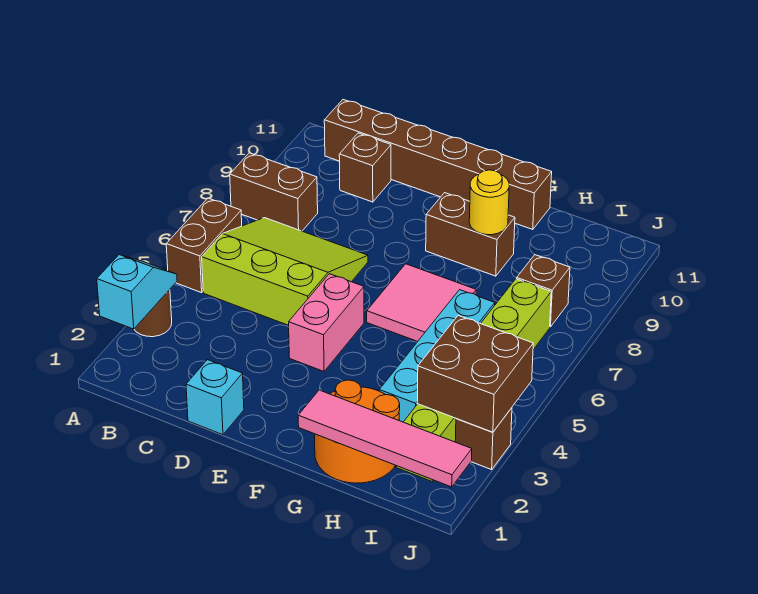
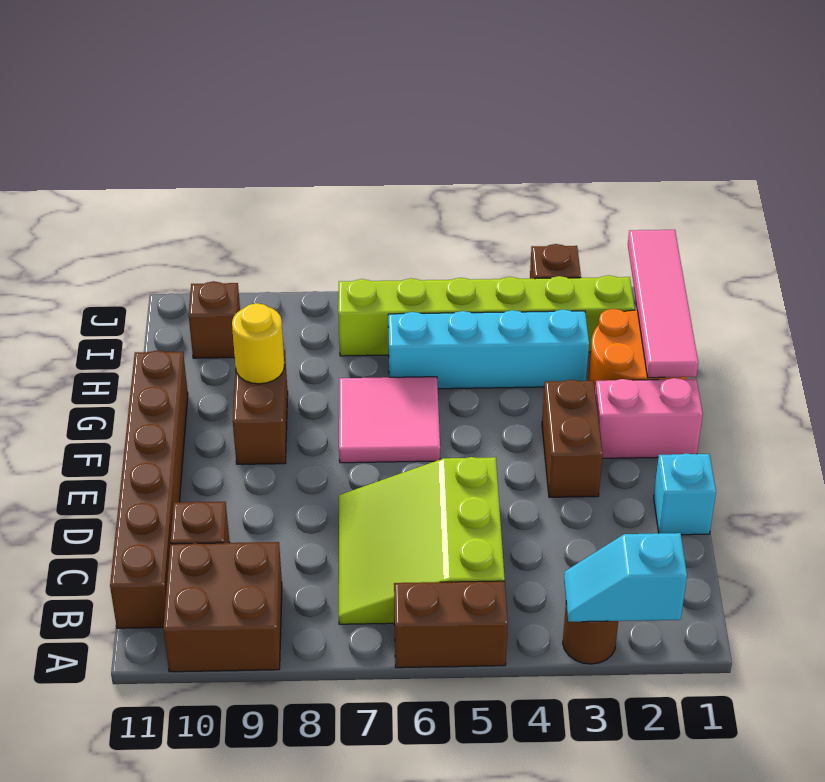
brown 1x2 brick [230,153,318,231] -> brown 1x2 brick moved to [542,380,603,497]
pink 1x2 brick [289,274,364,371] -> pink 1x2 brick moved to [595,378,703,458]
brown 2x2 brick [417,316,533,432] -> brown 2x2 brick moved to [163,542,282,672]
brown 1x1 brick [517,255,570,327] -> brown 1x1 brick moved to [189,281,240,358]

